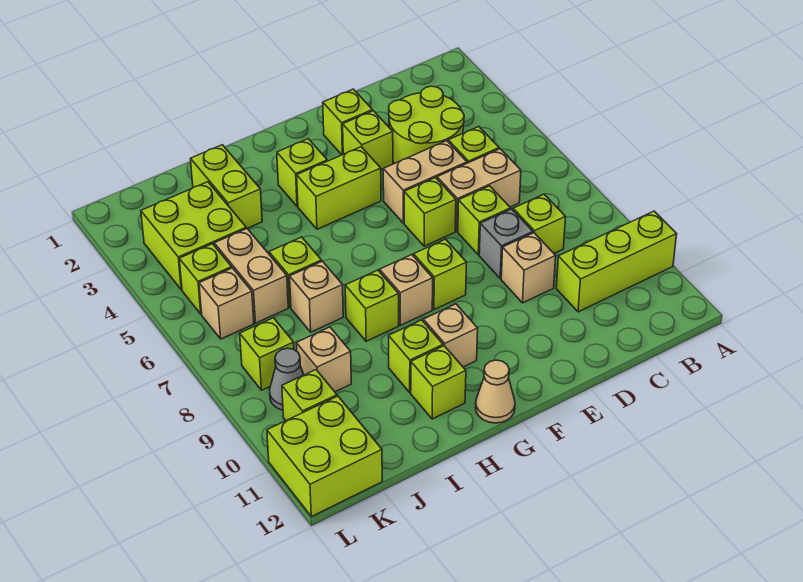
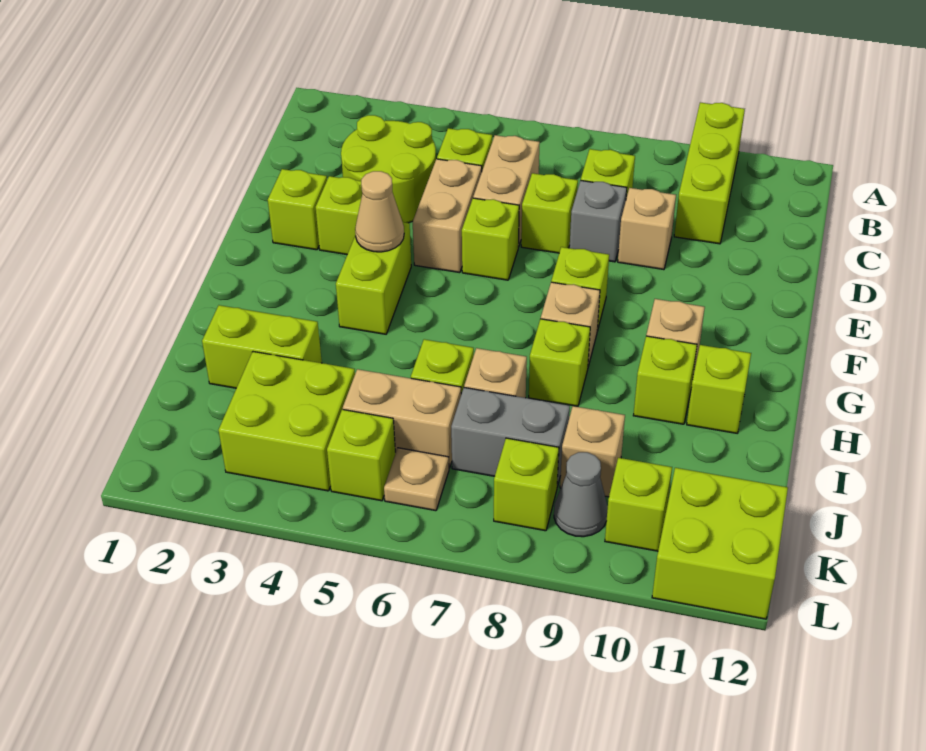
lime 1x1 brick [277,139,327,206] -> none
tan 1x1 cone [476,360,515,423] -> tan 1x1 cone moved to [355,171,404,252]
none -> grey 1x2 brick [451,388,570,487]
tan 1x1 brick [199,268,254,339] -> tan 1x1 plate [384,448,449,511]

